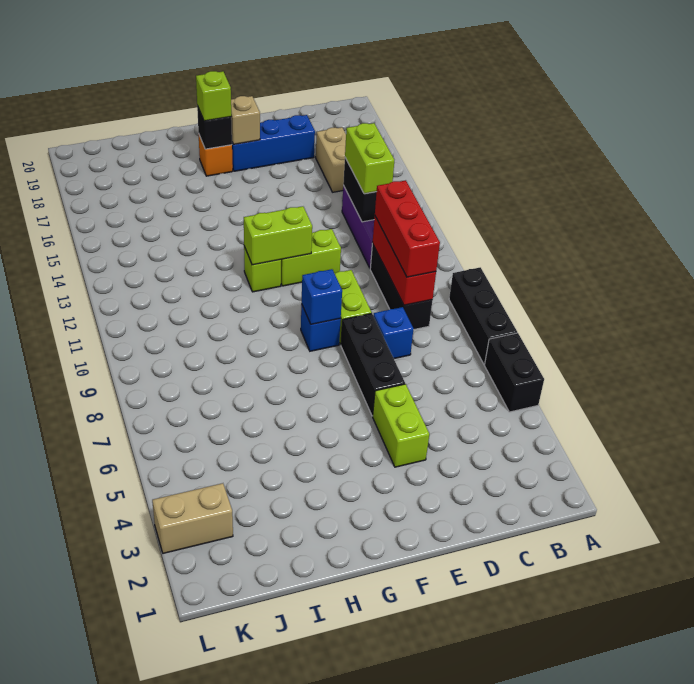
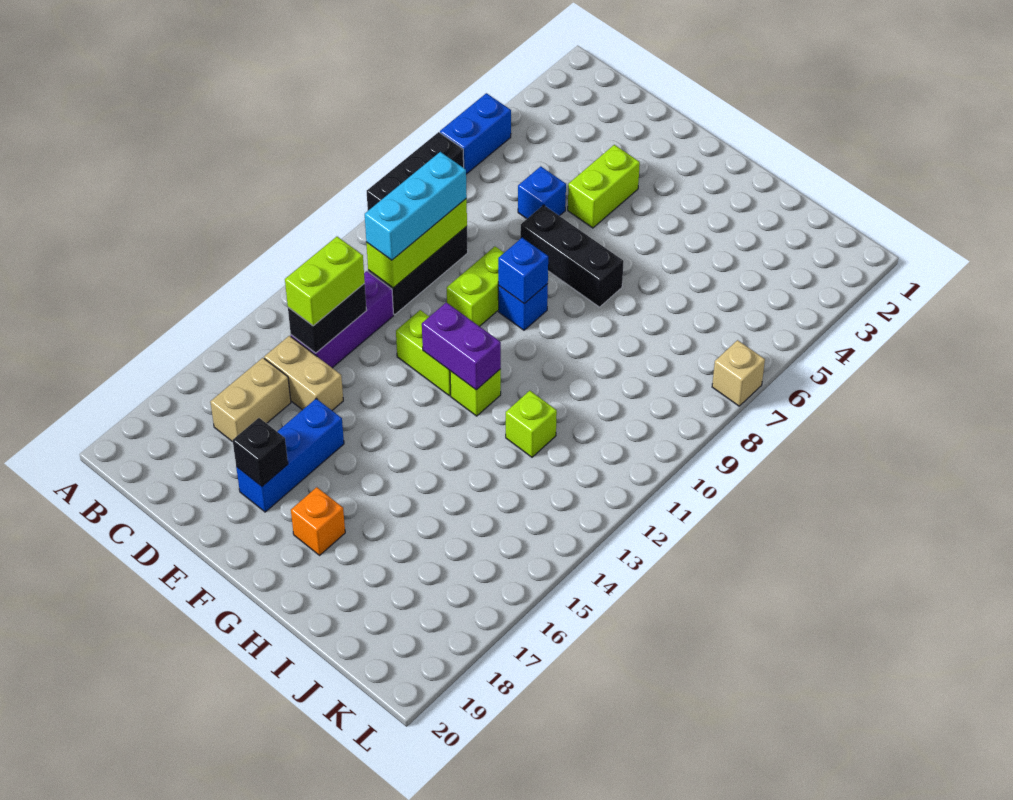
black 1x2 brick [484,333,544,412] -> blue 1x2 brick [440,93,511,174]
red 1x3 brick [373,217,436,305] -> lime 1x3 brick [366,198,467,288]
red 1x3 brick [375,180,440,277] -> cyan 1x3 brick [365,152,467,260]
blue 1x1 brick [373,307,413,359] -> blue 1x1 brick moved to [518,166,566,219]
blue 1x3 brick [232,115,315,171] -> blue 1x3 brick turned to [236,399,344,512]
black 1x3 brick [341,313,405,416] -> black 1x3 brick turned to [520,205,624,307]
lime 1x2 brick [244,206,312,265] -> purple 1x2 brick [422,302,501,390]
tan 1x1 brick [231,96,260,144] -> tan 1x1 brick moved to [712,340,765,406]
black 1x1 brick [197,106,232,149] -> black 1x1 brick moved to [233,418,288,486]
lime 1x1 brick [196,71,231,121] -> lime 1x1 brick moved to [506,391,557,457]
tan 1x2 brick [152,483,233,553] -> tan 1x2 brick moved to [264,336,343,410]

